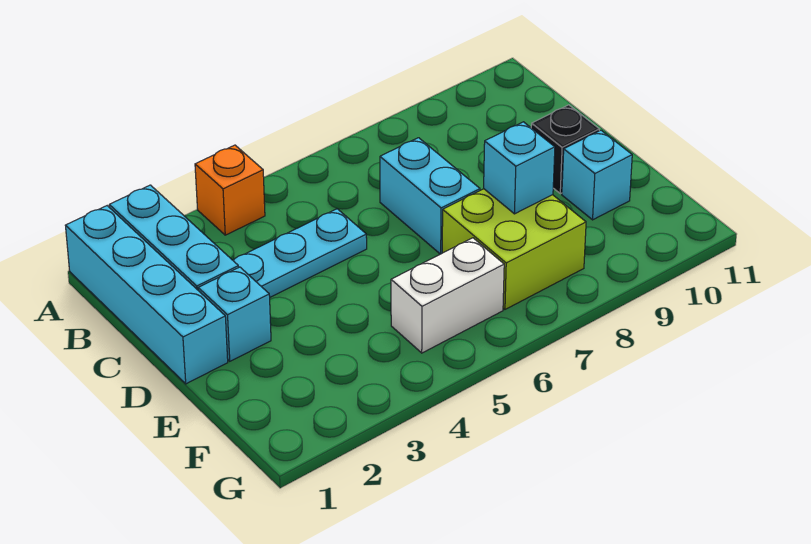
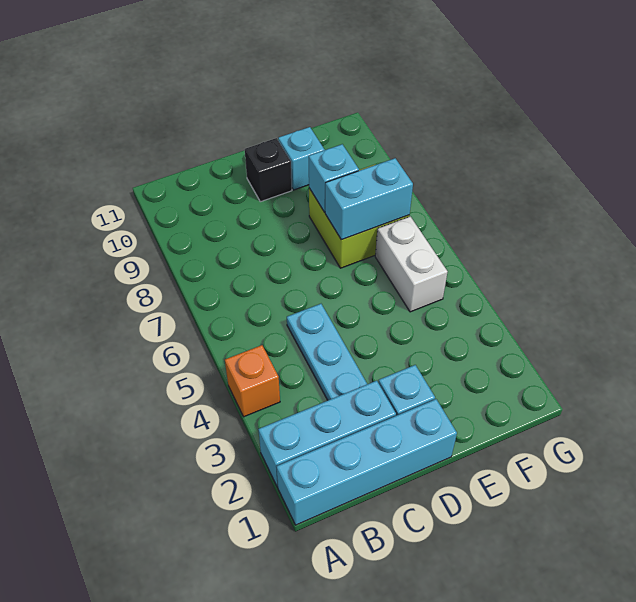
cyan 1x2 brick [380,138,480,254] -> cyan 1x2 brick moved to [325,158,413,240]

